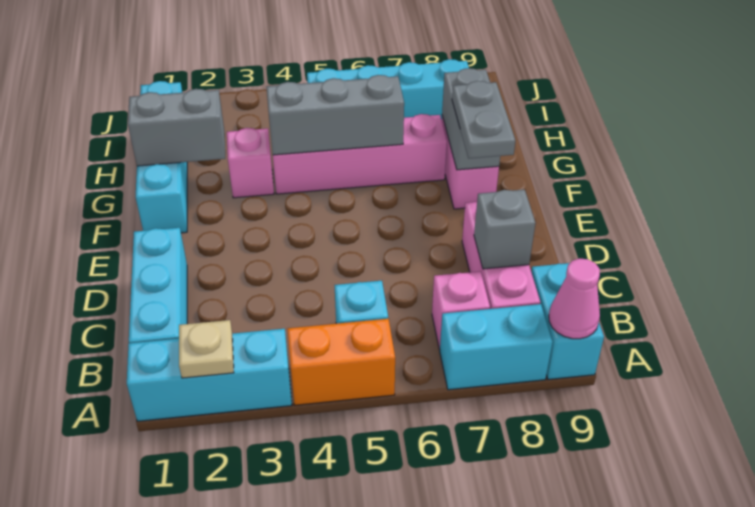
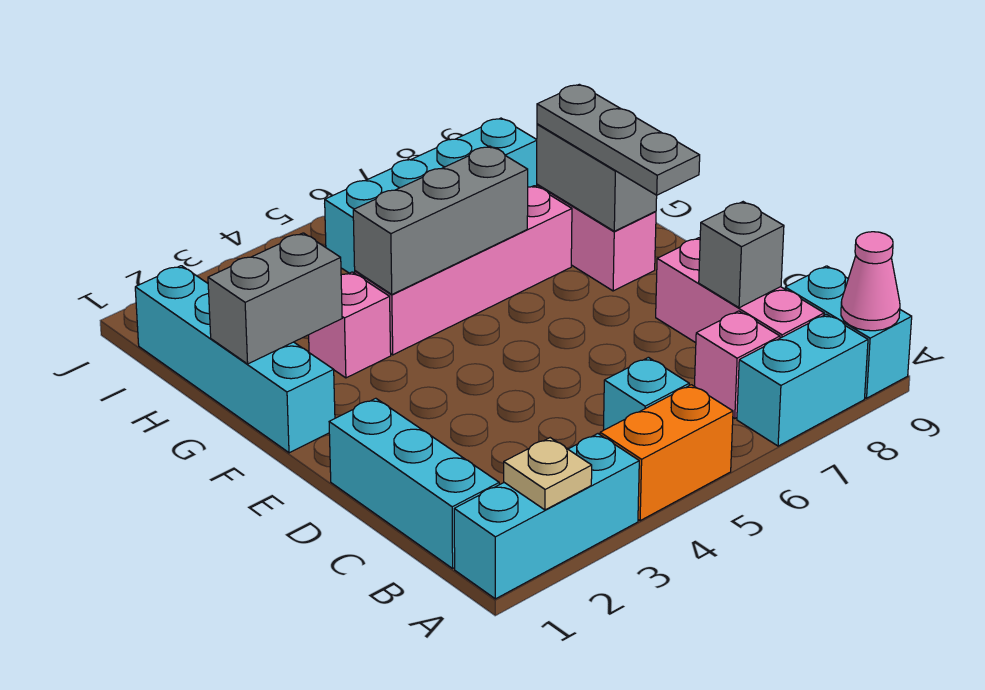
grey 1x2 plate [452,81,515,158] -> grey 1x3 plate [537,84,700,195]

